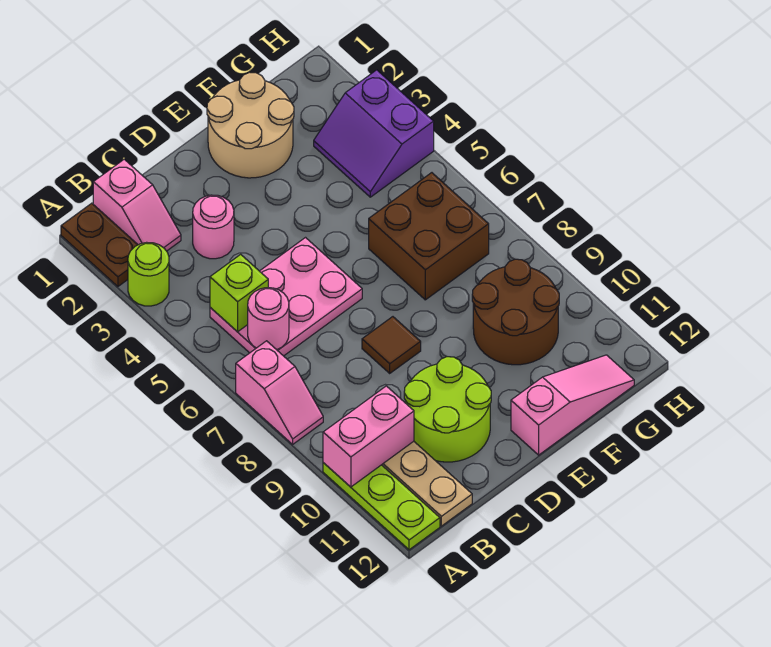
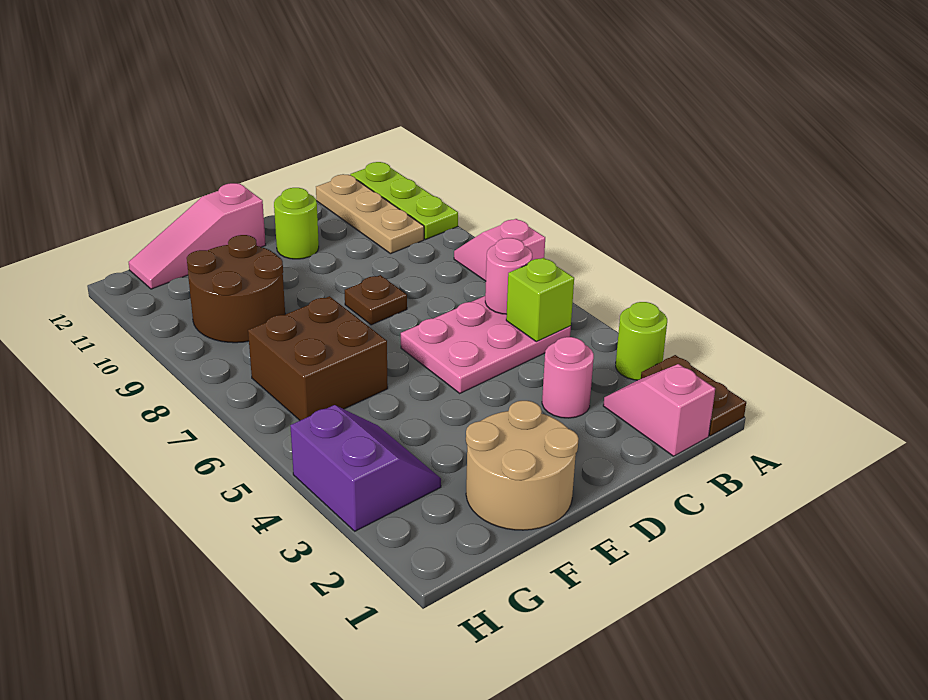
pink 1x2 brick [323,386,414,487] -> none
lime 2x2 round brick [404,357,491,462] -> lime 1x1 round brick [274,188,319,259]
brown 1x1 tile [362,317,421,373] -> brown 1x1 plate [345,275,407,325]

